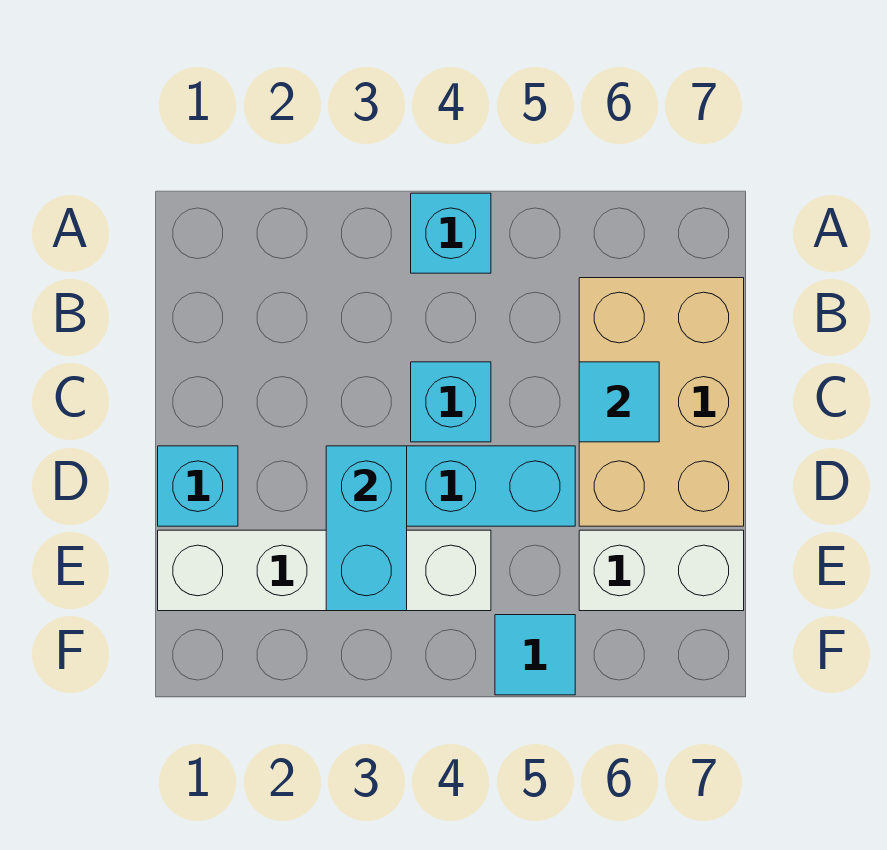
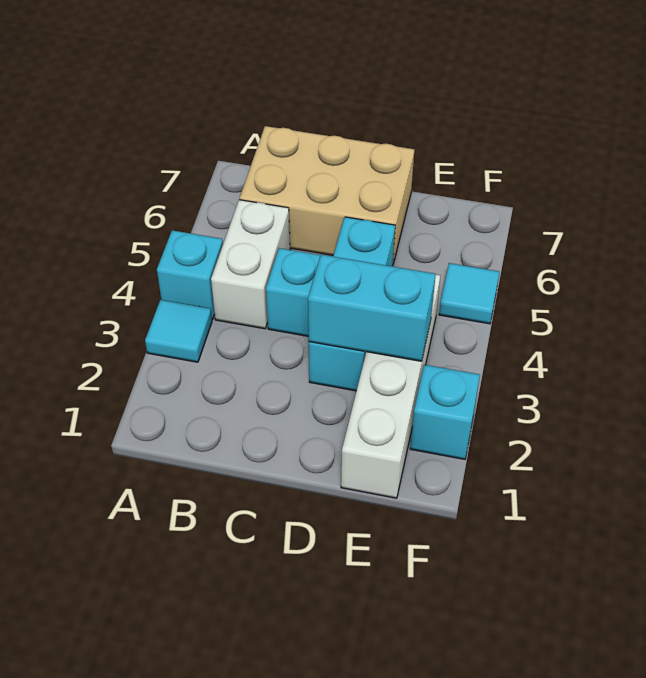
cyan 1x1 tile [579,362,659,442] -> cyan 1x1 tile moved to [145,300,212,362]
cyan 1x1 brick [158,446,238,526] -> cyan 1x1 brick moved to [410,365,480,459]
white 1x2 brick [579,530,744,611] -> white 1x2 brick moved to [211,200,290,329]

